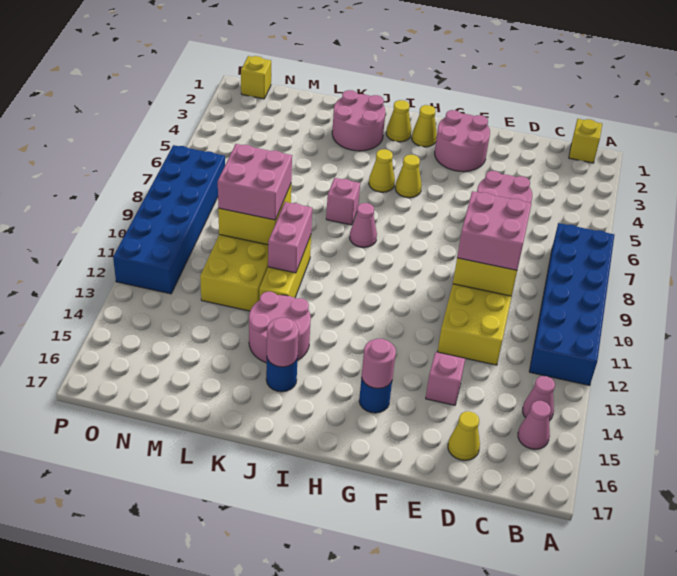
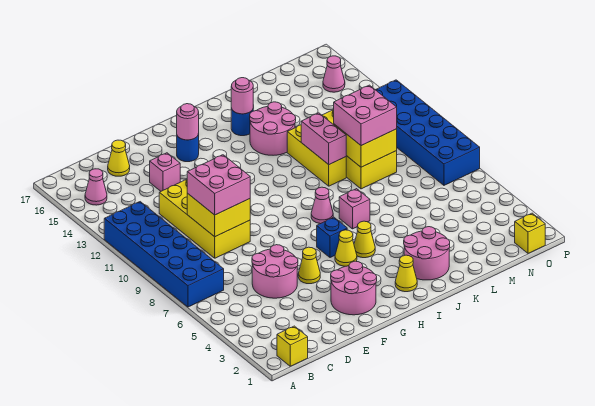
pink 1x1 cone [523,376,555,421] -> pink 1x1 cone moved to [323,56,345,92]
yellow 1x1 cone [412,105,437,147] -> yellow 1x1 cone moved to [298,247,320,284]
none -> blue 1x1 brick [317,218,347,258]

